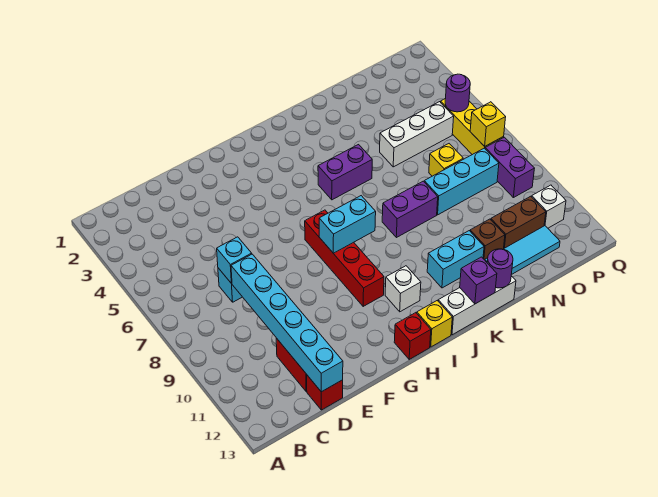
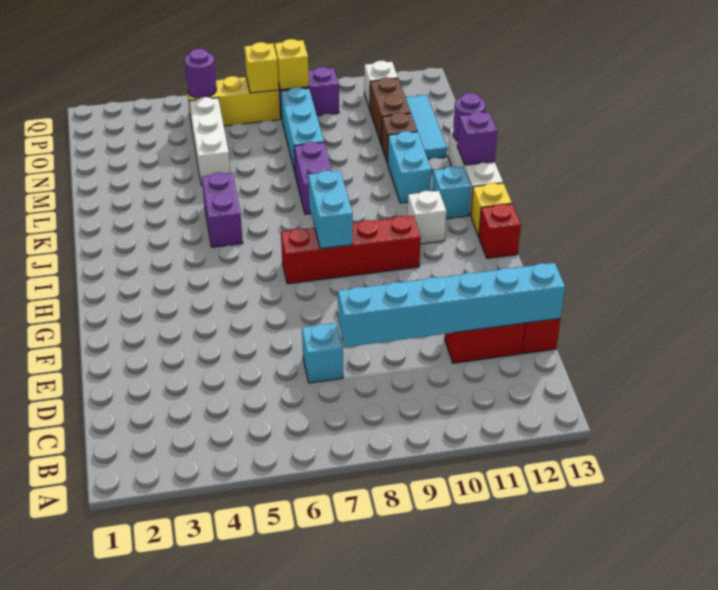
cyan 1x1 brick [217,237,252,284] -> cyan 1x1 brick moved to [432,166,471,219]
yellow 1x1 brick [429,144,463,176] -> yellow 1x1 brick moved to [275,39,309,90]

